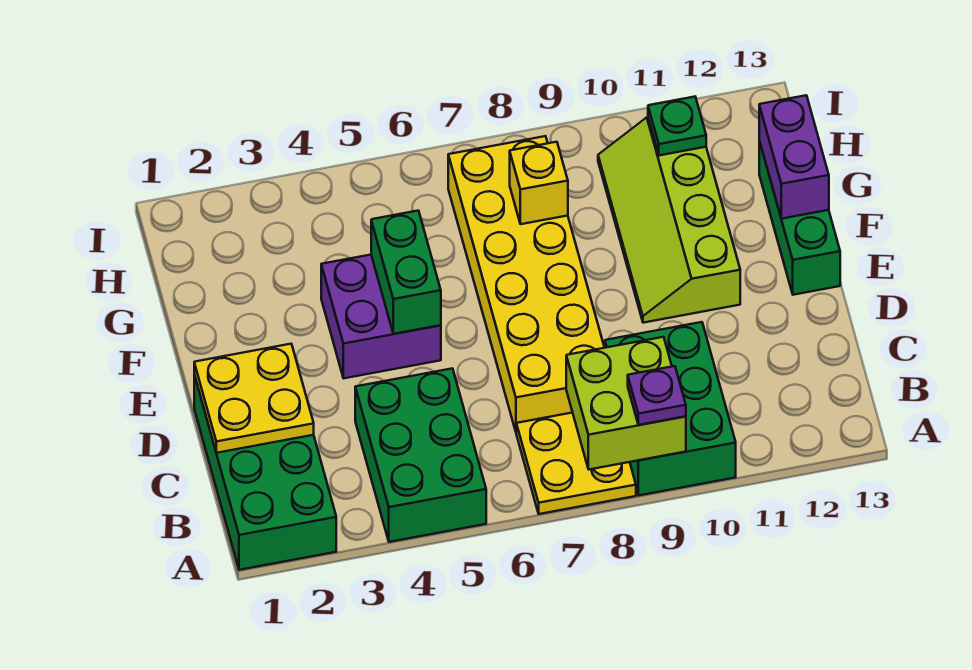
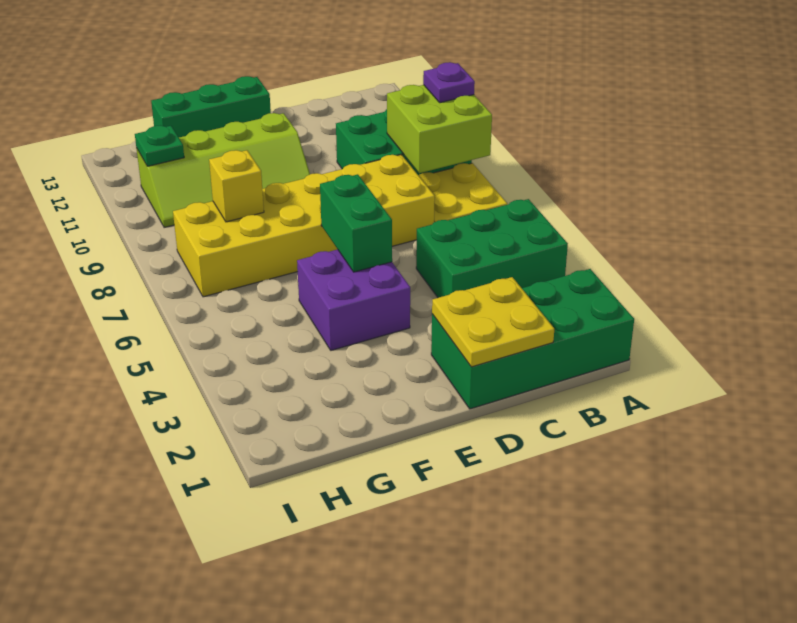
green 1x2 brick [371,211,441,334] -> green 1x2 brick turned to [320,174,392,272]
purple 1x2 brick [759,95,829,219] -> none

